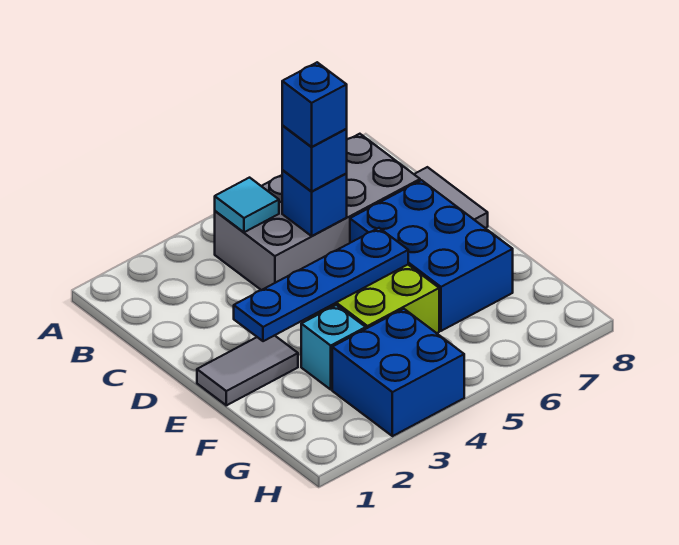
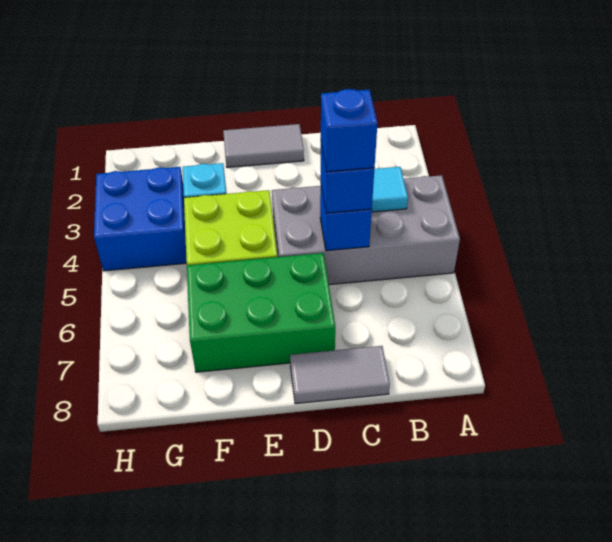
grey 2x4 brick [215,134,420,290] -> grey 2x4 brick turned to [272,175,460,285]
blue 2x3 brick [350,180,513,331] -> green 2x3 brick [187,253,335,372]
grey 1x2 tile [197,335,298,405] -> grey 1x2 tile turned to [223,124,304,167]
blue 1x4 plate [234,228,408,341] -> none

